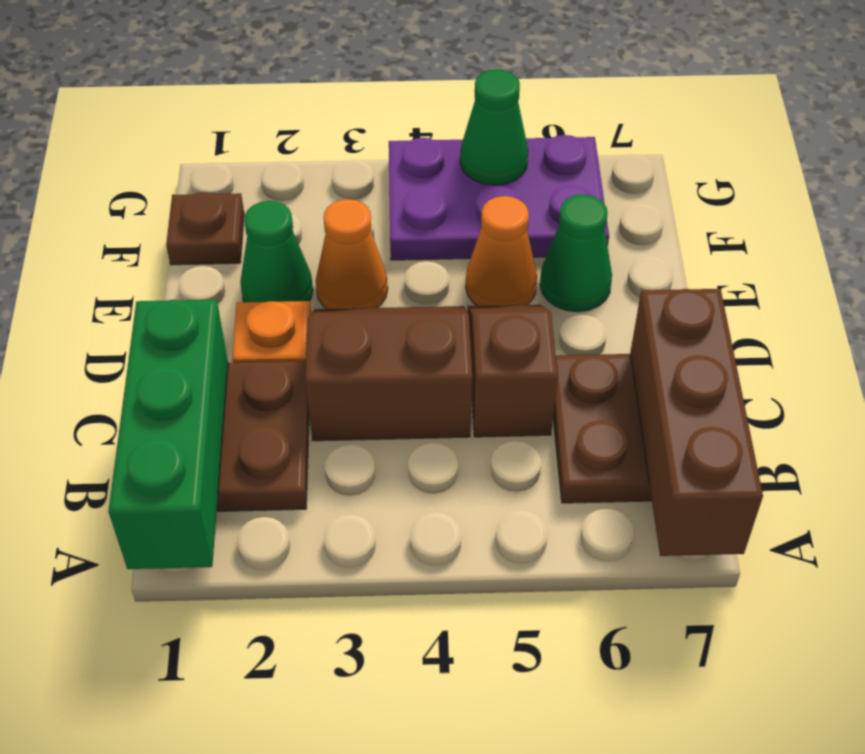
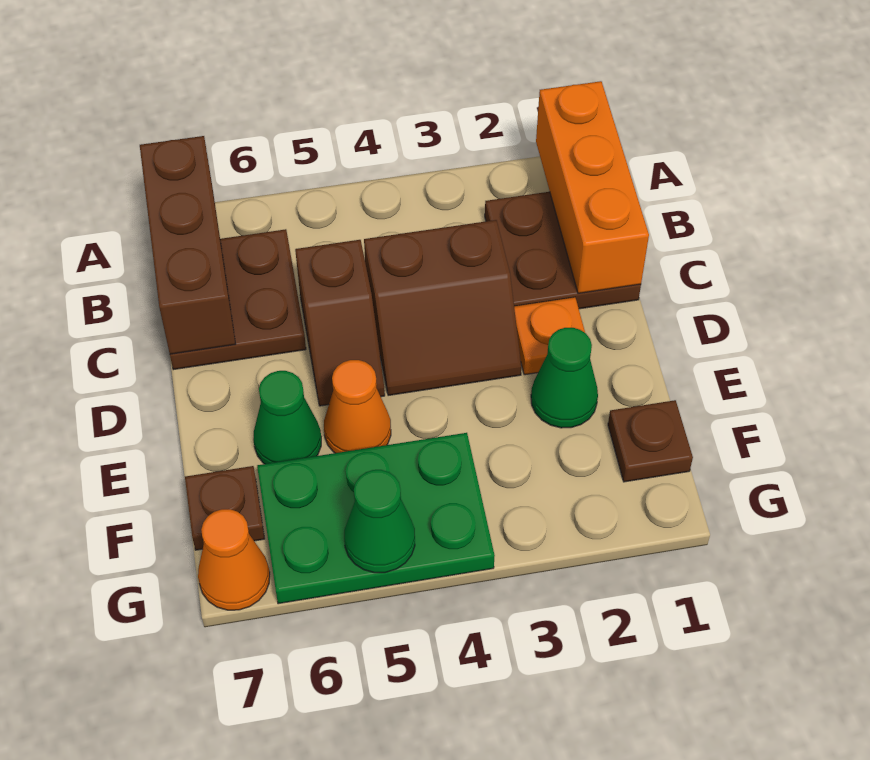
green 1x3 brick [108,300,228,569] -> orange 1x3 brick [536,81,649,293]
orange 1x1 cone [316,199,388,309] -> orange 1x1 cone moved to [198,509,270,610]
purple 2x3 plate [389,135,609,260] -> green 2x3 plate [257,433,495,604]
none -> brown 1x1 plate [185,466,265,550]

